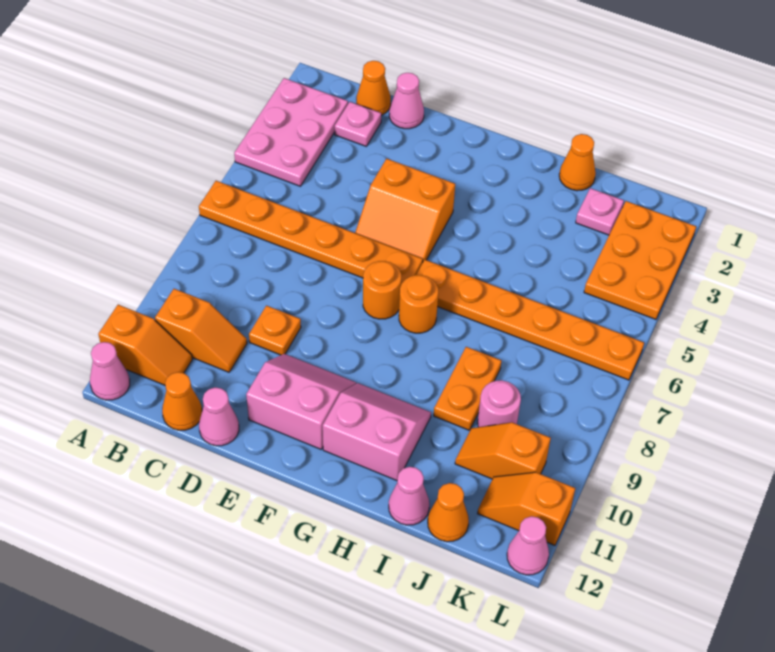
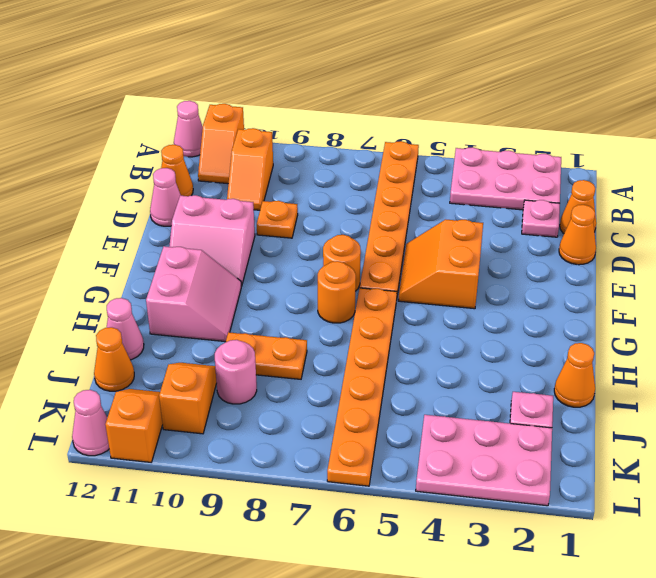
pink 1x1 cone [389,73,424,129] -> orange 1x1 cone [559,205,596,265]
pink 2x2 slope [246,354,356,449] -> pink 2x2 slope turned to [169,195,255,286]
orange 2x3 plate [584,201,696,319] -> pink 2x3 plate [416,415,552,506]

